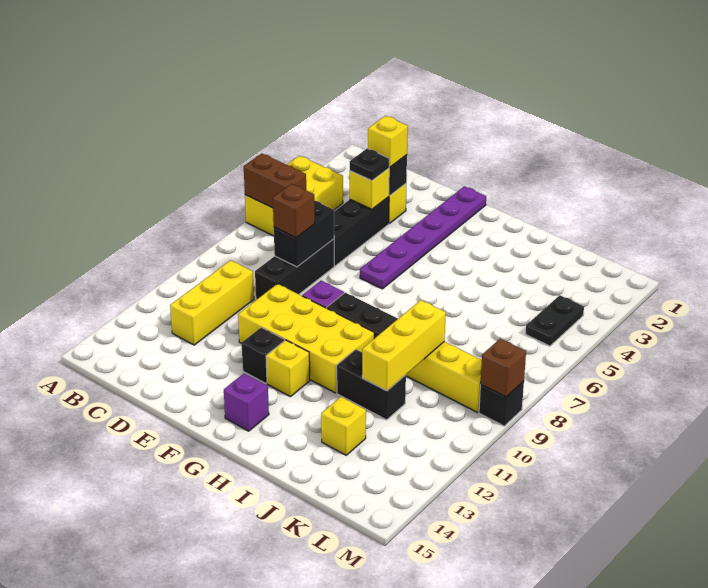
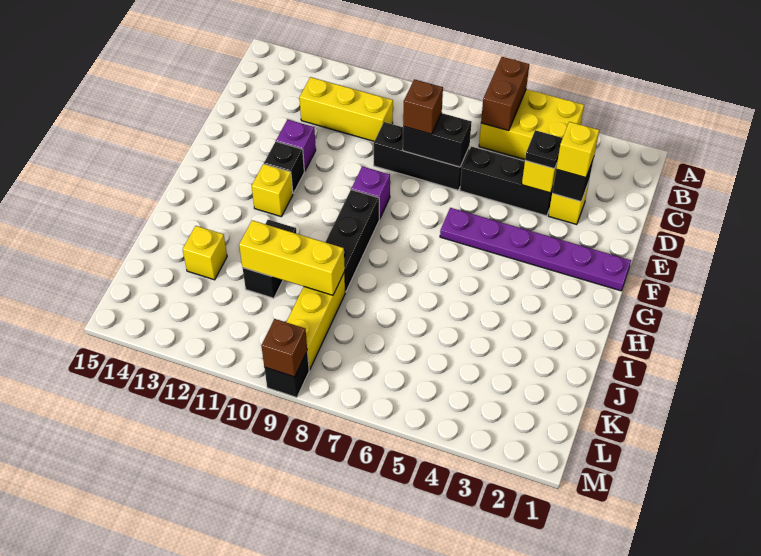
yellow 2x4 brick [238,284,374,393] -> none
purple 1x1 brick [224,373,269,431] -> purple 1x1 brick moved to [276,119,316,171]
black 1x2 plate [525,295,584,346] -> none

